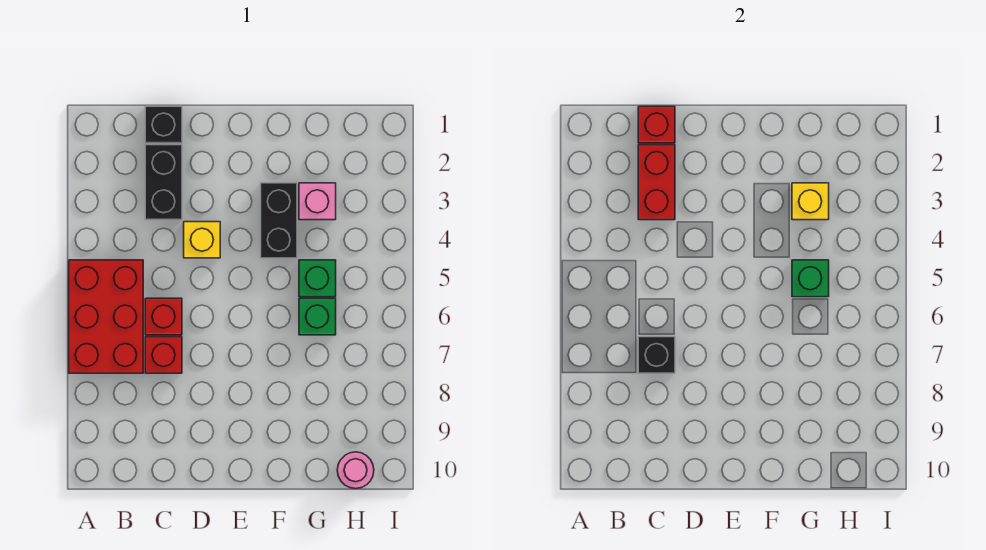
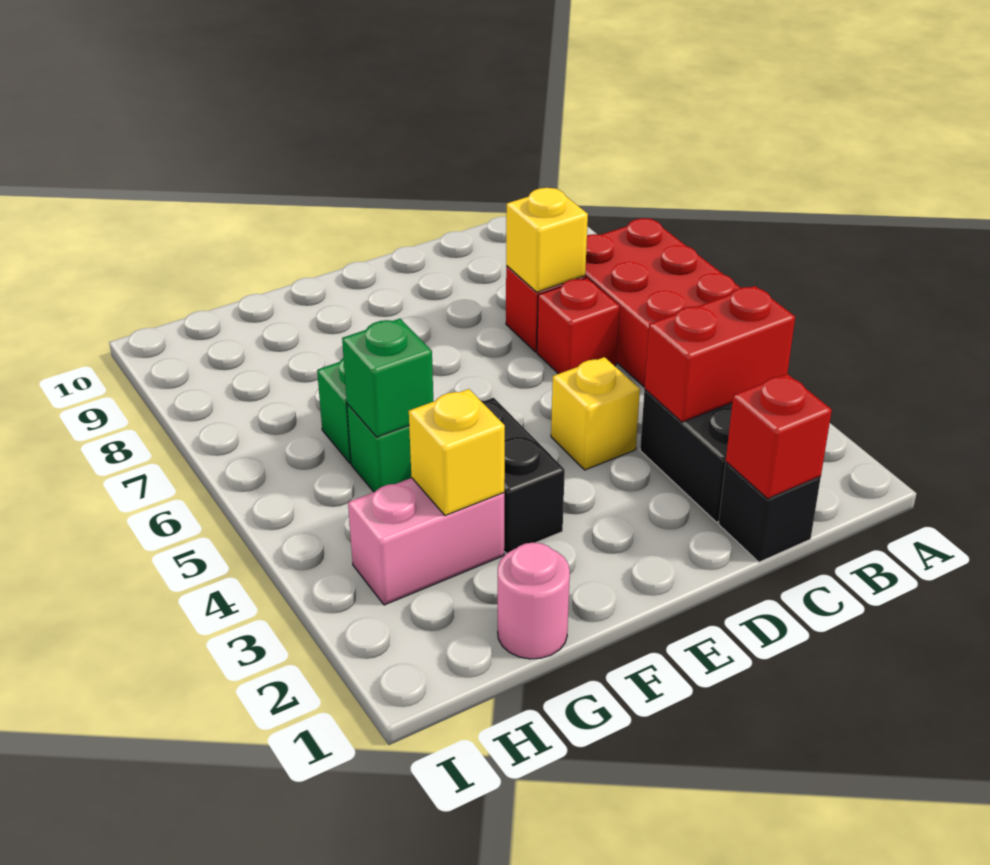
red 1x2 brick [638,145,675,220] -> red 1x2 brick turned to [645,286,795,422]
black 1x1 brick [638,337,675,373] -> yellow 1x1 brick [506,188,588,292]
pink 1x1 brick [299,183,336,220] -> pink 1x2 brick [348,478,504,605]
pink 1x1 round brick [337,452,374,489] -> pink 1x1 round brick moved to [498,543,570,659]

